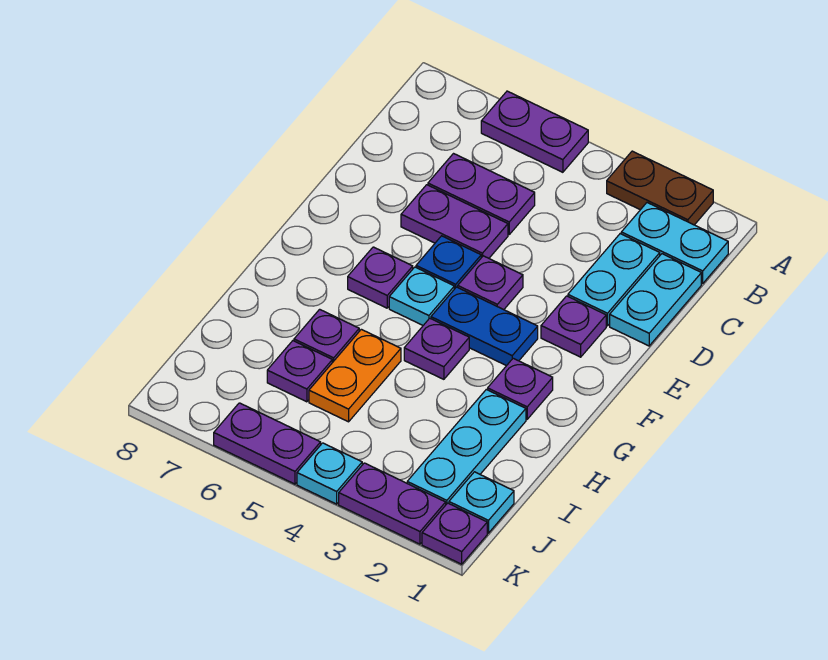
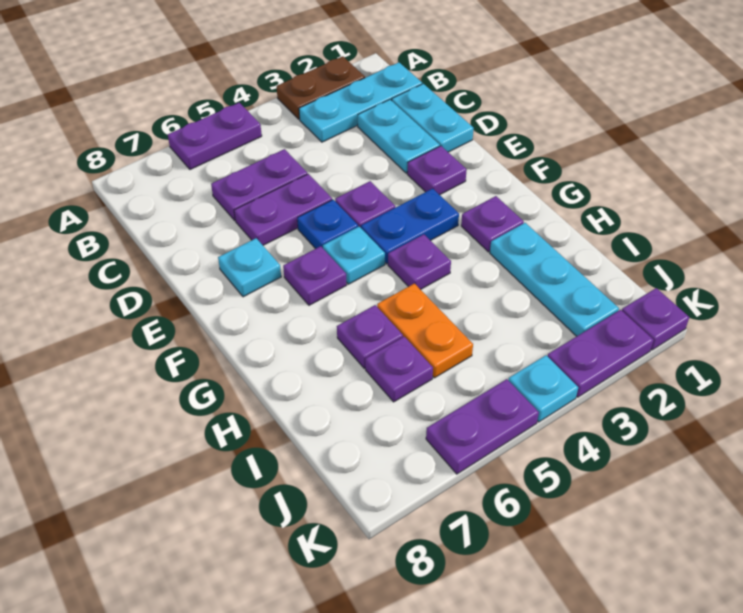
cyan 1x2 plate [621,203,728,284] -> cyan 1x3 plate [299,62,422,142]
cyan 1x1 plate [449,472,514,533] -> cyan 1x1 plate moved to [218,238,281,297]

